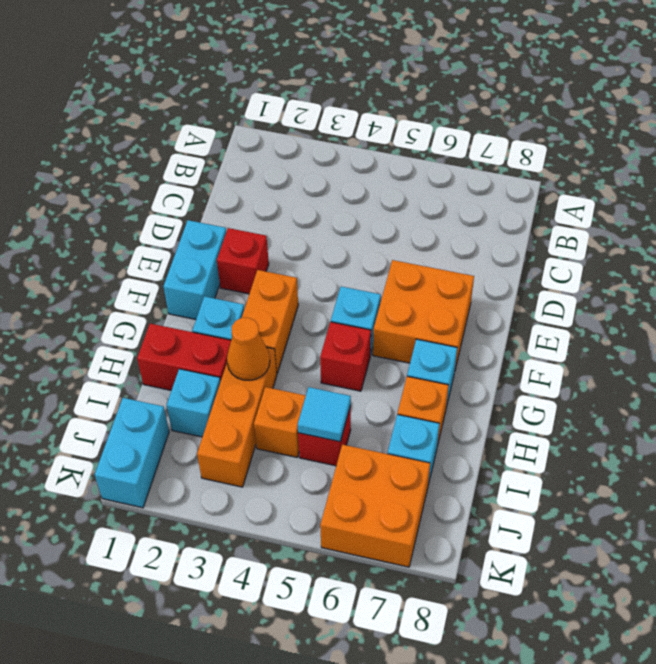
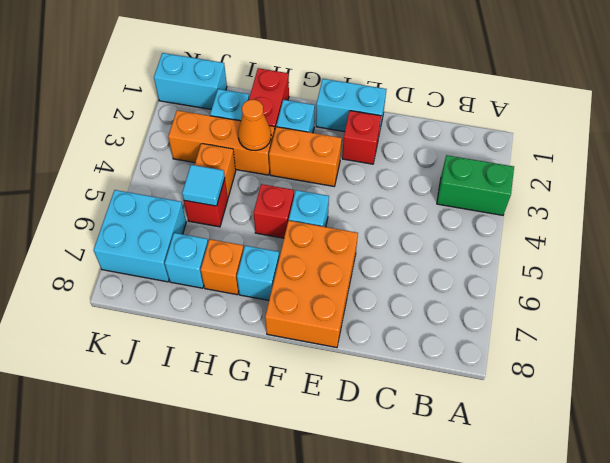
none -> green 1x2 brick [437,155,514,215]
orange 2x2 brick [373,260,474,369] -> orange 2x3 brick [265,221,358,348]
orange 2x2 brick [320,445,430,567] -> cyan 2x2 brick [94,190,186,282]

